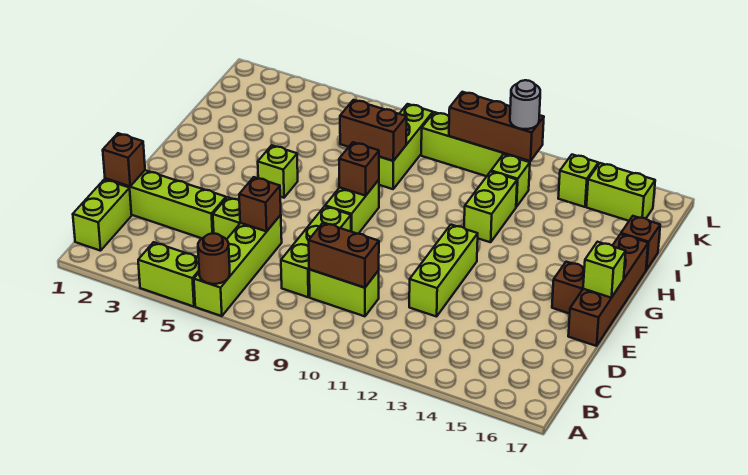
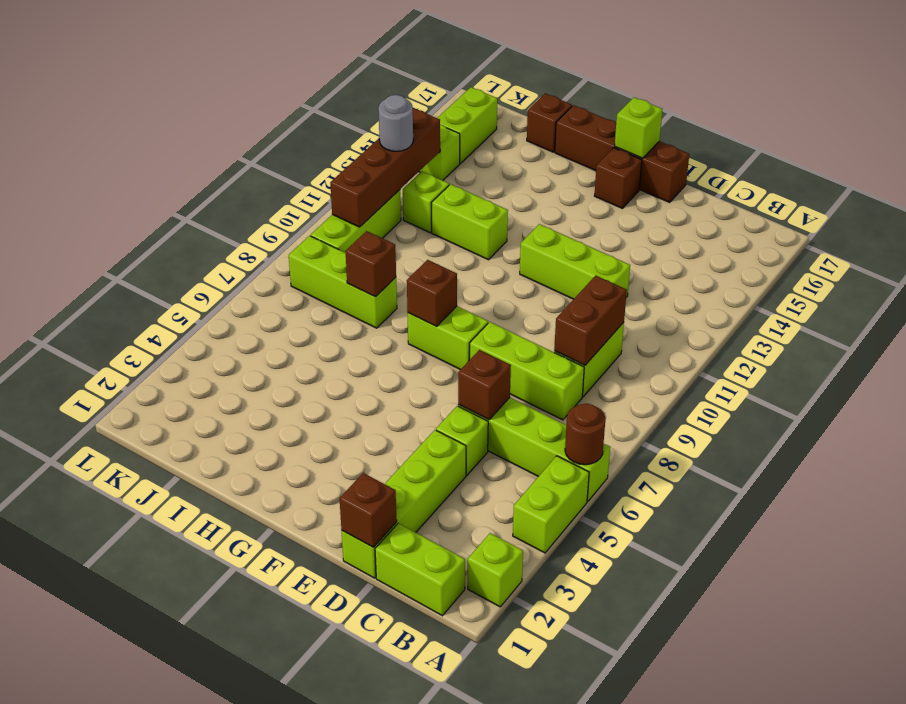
lime 1x1 brick [258,145,298,198] -> lime 1x1 brick moved to [468,533,523,607]
brown 1x2 brick [340,100,407,161] -> brown 1x1 brick [346,231,396,297]
brown 1x3 brick [449,92,544,161] -> brown 1x4 brick [330,108,440,227]

